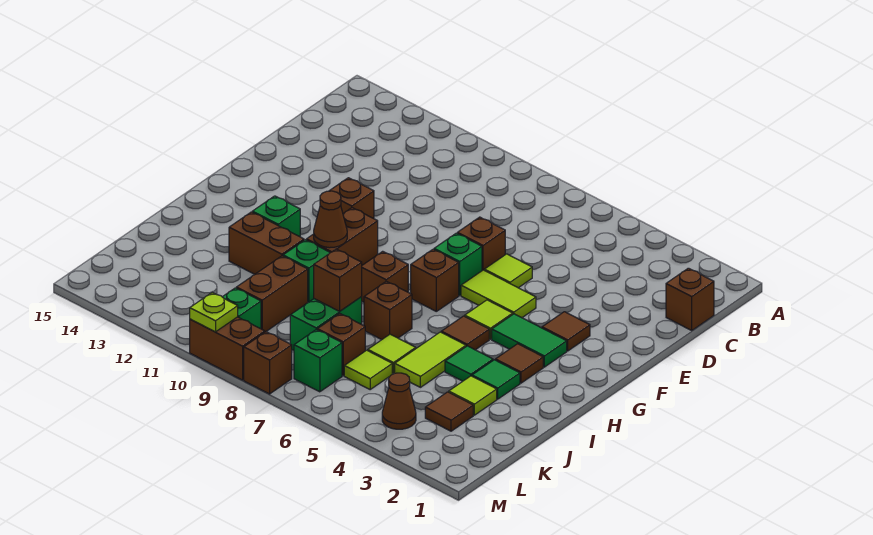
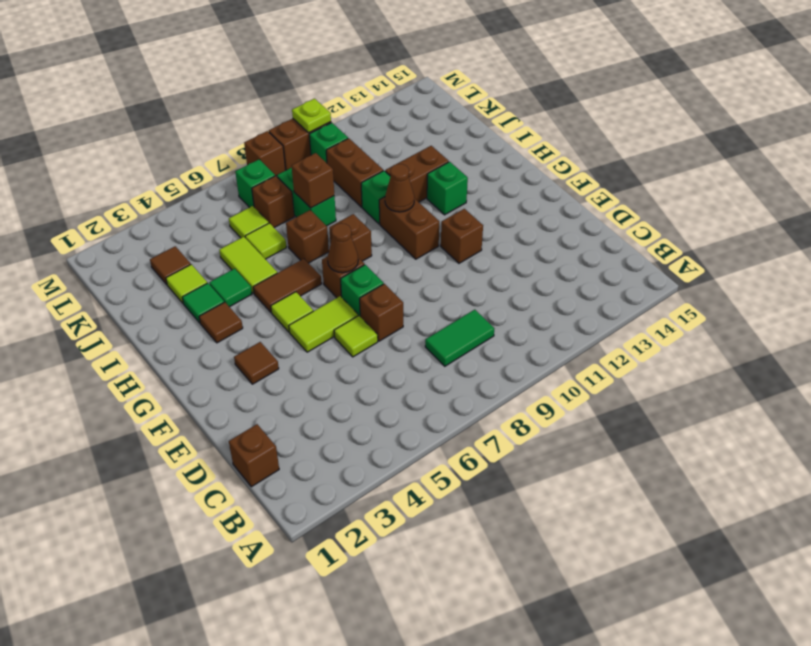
green 1x2 tile [492,314,567,367] -> green 1x2 tile moved to [425,310,494,366]
brown 1x1 tile [441,316,489,350] -> brown 1x2 tile [253,259,322,312]
brown 1x1 cone [382,373,416,429] -> brown 1x1 cone moved to [328,223,358,273]

